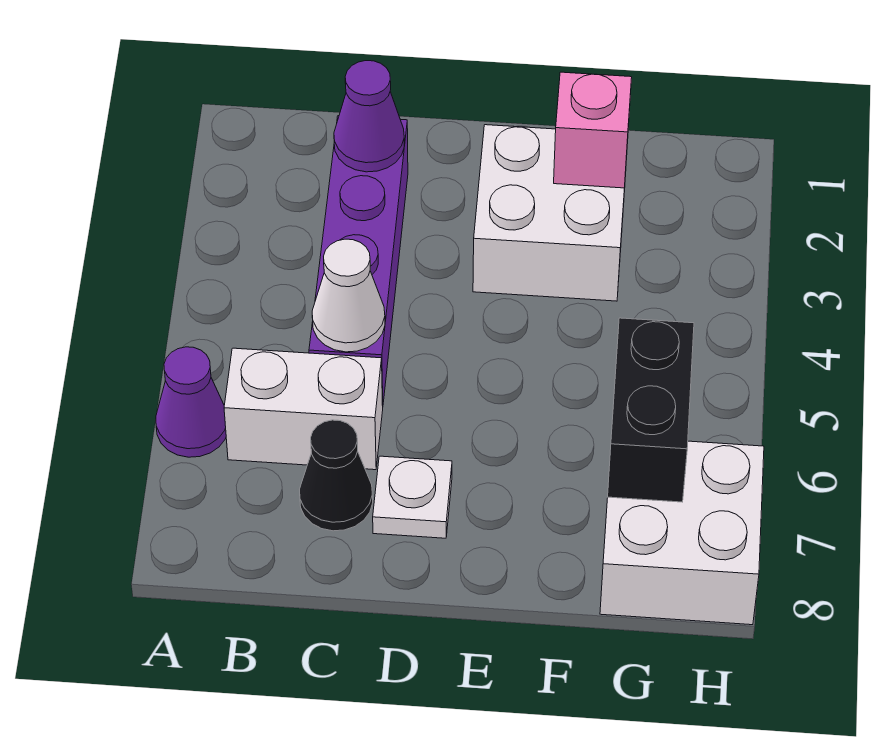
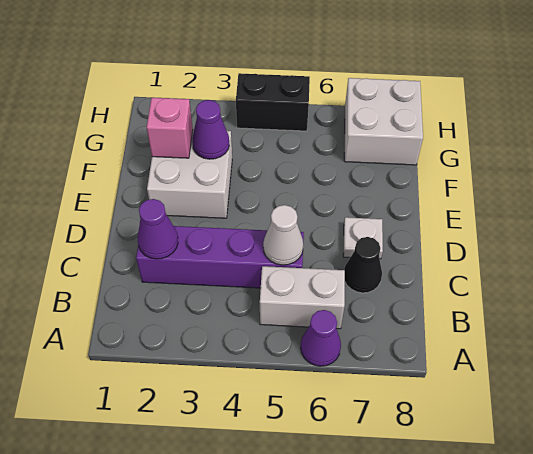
white 1x2 brick [224,348,383,470] -> white 1x2 brick turned to [260,266,345,329]
none -> purple 1x1 cone [192,100,229,159]
black 1x2 brick [608,318,694,502] -> black 1x2 brick moved to [236,73,310,131]

